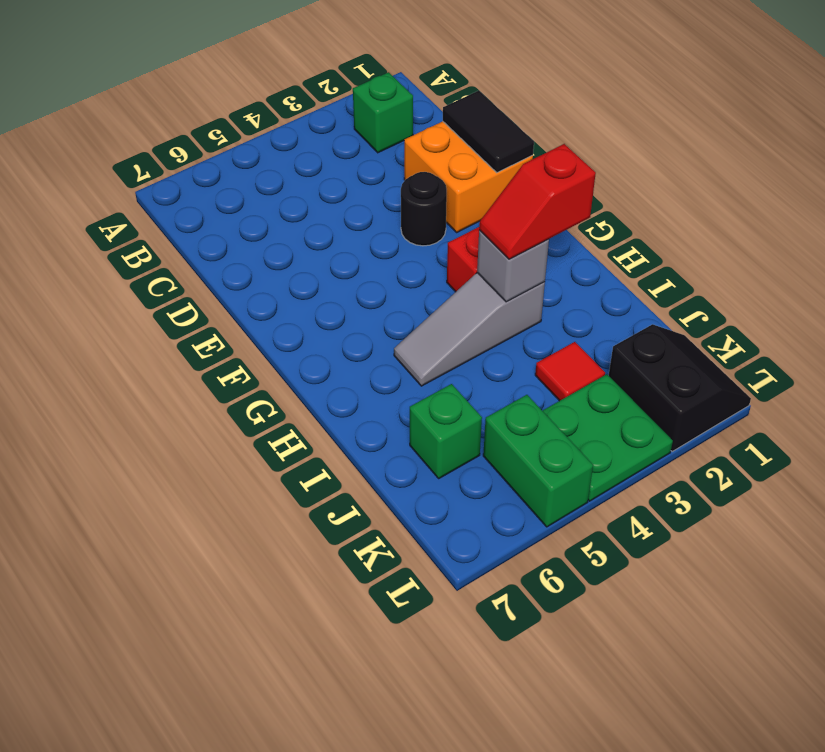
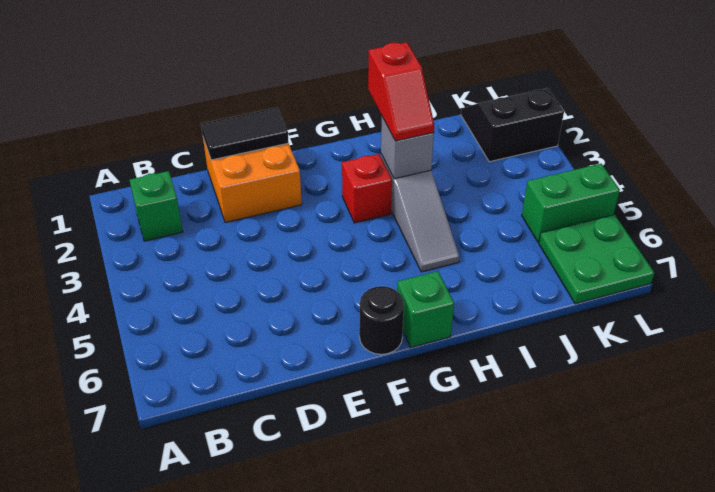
black 1x1 round brick [401,172,447,246] -> black 1x1 round brick moved to [359,286,404,354]
red 1x1 tile [535,342,605,401] -> none
green 1x1 brick [410,384,482,478] -> green 1x1 brick moved to [397,271,454,347]
green 2x2 plate [543,374,673,501] -> green 2x2 plate moved to [539,215,654,304]

